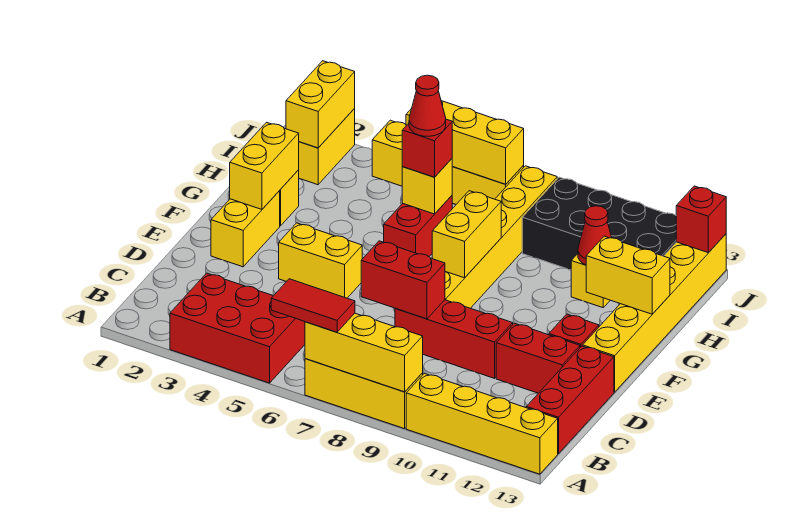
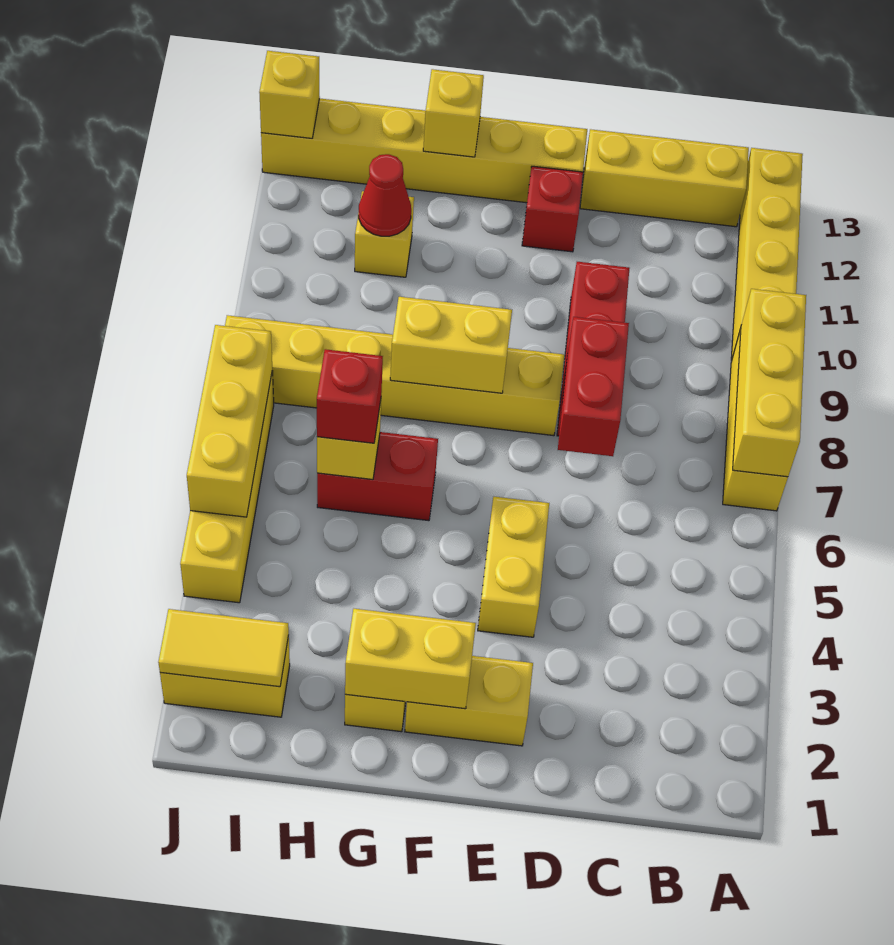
red 2x3 brick [170,273,305,383] -> none
red 1x2 tile [271,279,355,332] -> none
red 1x3 brick [526,346,614,454] -> yellow 1x3 brick [580,129,749,227]
red 1x2 brick [496,323,580,393] -> none
yellow 1x2 brick [586,236,670,314] -> yellow 1x1 brick [423,69,484,157]
red 1x1 cone [409,75,446,136] -> none
yellow 1x2 brick [286,61,355,148] -> yellow 1x2 tile [158,609,289,687]
black 2x4 brick [522,177,676,270] -> none
red 1x1 brick [676,186,726,253] -> yellow 1x1 brick [259,51,320,138]

